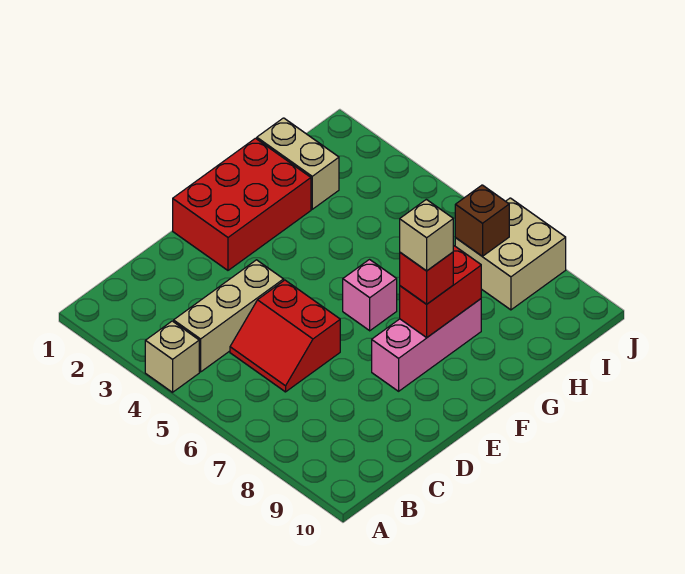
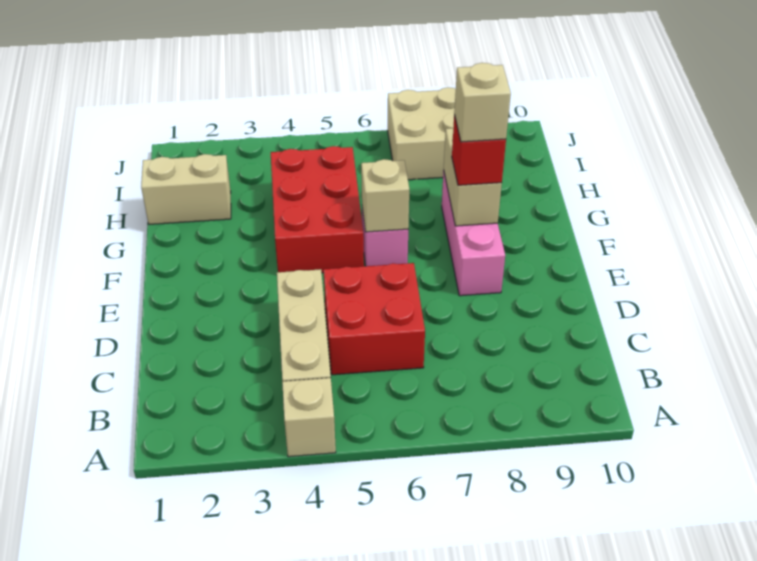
red 2x2 slope [230,280,340,392] -> red 2x2 brick [324,263,425,375]
red 2x3 brick [173,138,311,270] -> red 2x3 brick moved to [271,146,364,273]
none -> tan 1x1 brick [361,159,409,232]
red 1x2 brick [400,246,481,337] -> tan 1x2 brick [444,128,502,226]
brown 1x1 brick [455,185,509,256] -> none

